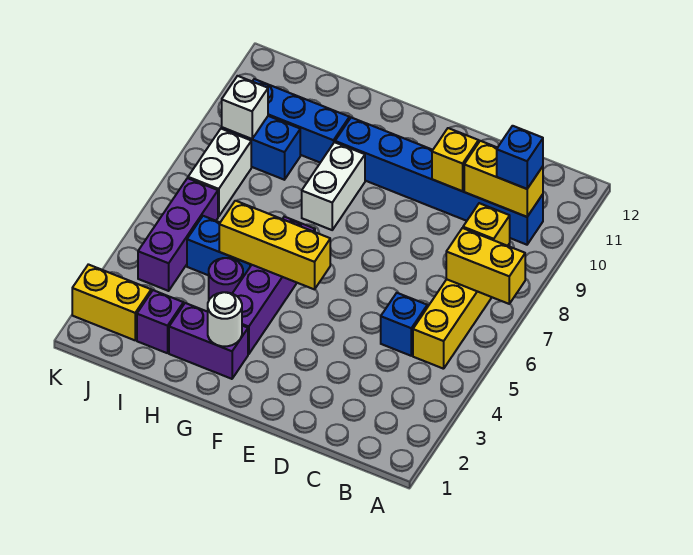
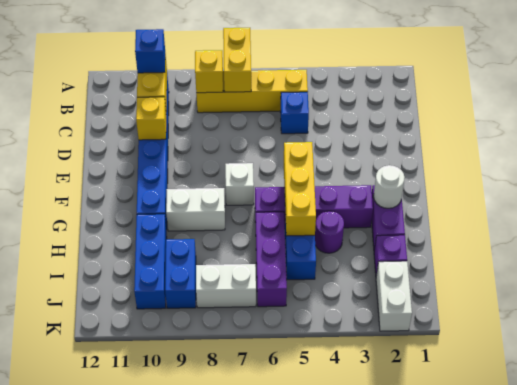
yellow 1x2 brick [72,264,151,340] -> white 1x2 brick [376,261,412,331]
purple 1x3 brick [138,178,218,291] -> purple 1x3 brick turned to [256,212,287,307]
white 1x1 brick [222,76,268,139] -> white 1x1 brick moved to [225,163,254,205]

